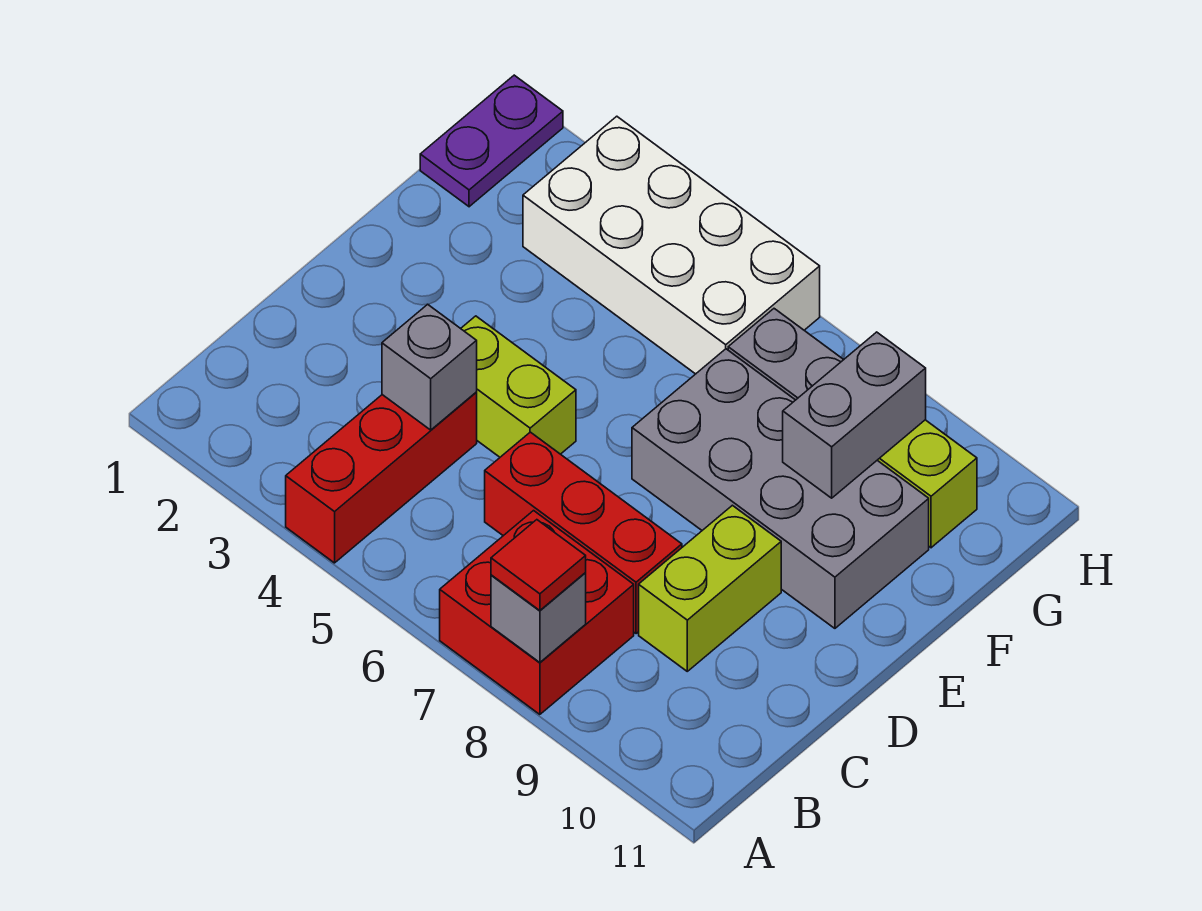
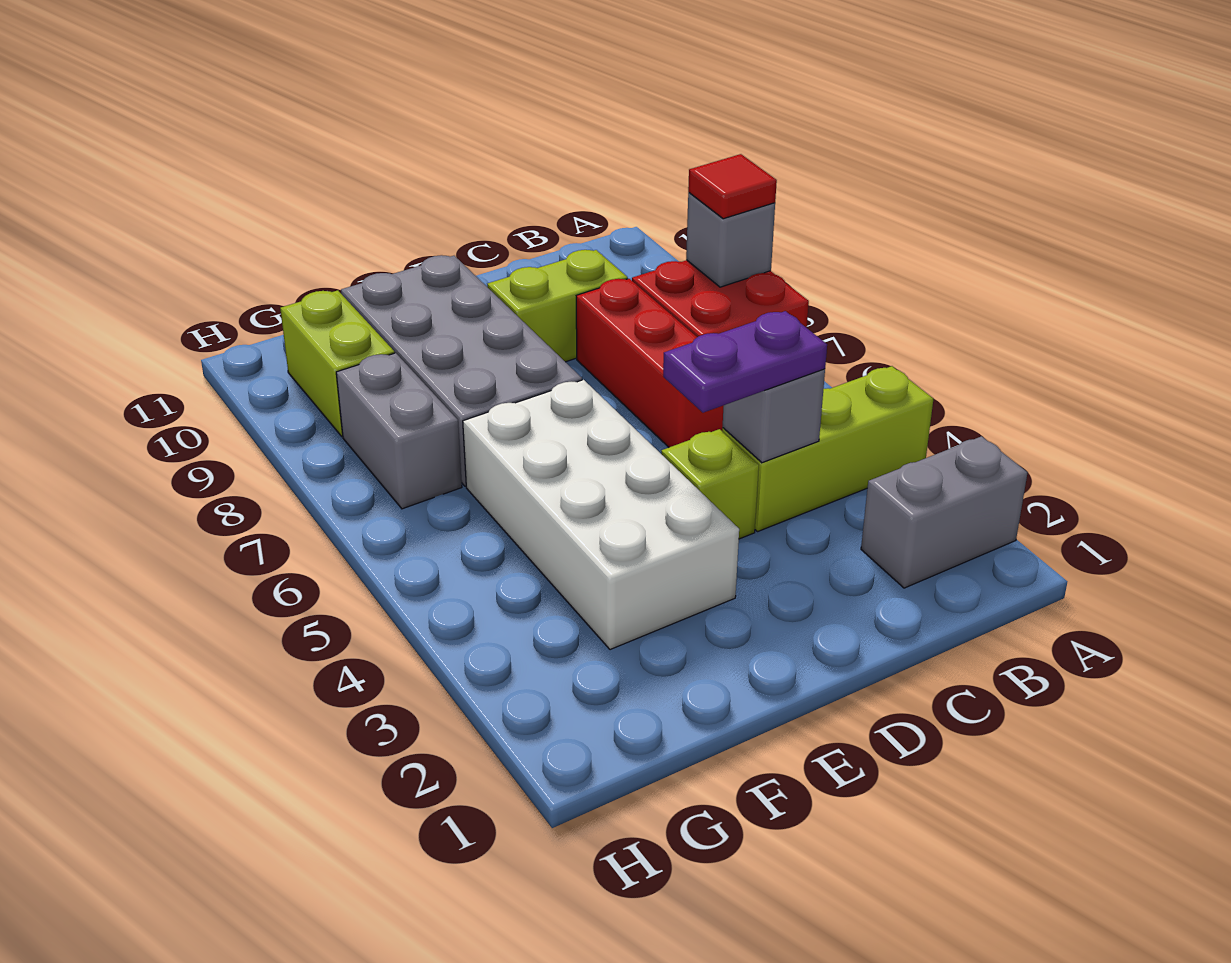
red 1x3 brick [286,393,477,563] -> lime 1x3 brick [722,366,933,531]
lime 1x2 brick [461,316,576,457] -> lime 1x1 brick [661,429,759,539]
grey 1x2 brick [783,332,926,498] -> grey 1x2 brick moved to [861,436,1028,588]
purple 1x2 plate [420,75,563,207] -> purple 1x2 plate moved to [663,311,827,413]
white 2x4 brick [523,116,820,374] -> white 2x4 brick moved to [463,380,739,650]

